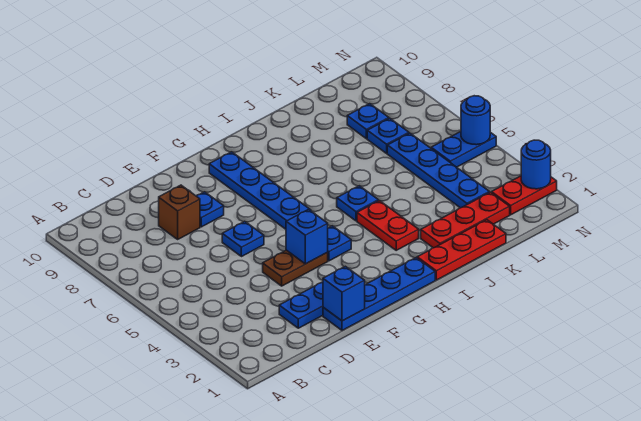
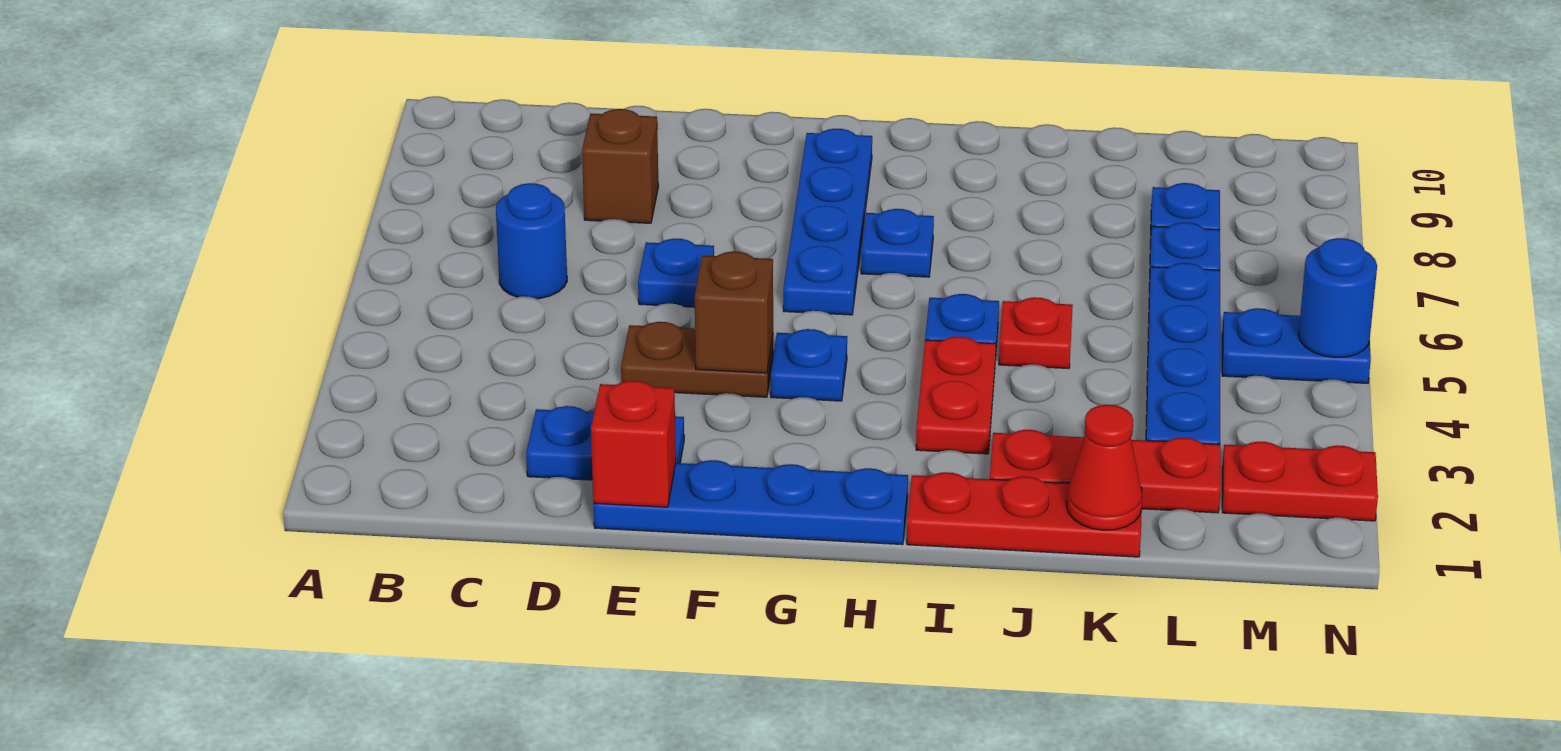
blue 1x1 brick [323,266,365,321] -> red 1x1 brick [591,381,676,507]
blue 1x1 plate [197,192,224,227] -> blue 1x1 plate moved to [861,209,934,277]
blue 1x1 brick [286,209,328,264] -> brown 1x1 brick [695,251,773,373]
none -> red 1x1 plate [999,297,1073,369]
none -> red 1x1 cone [1067,405,1142,530]
blue 1x1 round brick [521,140,551,189] -> blue 1x1 round brick moved to [496,183,567,299]

